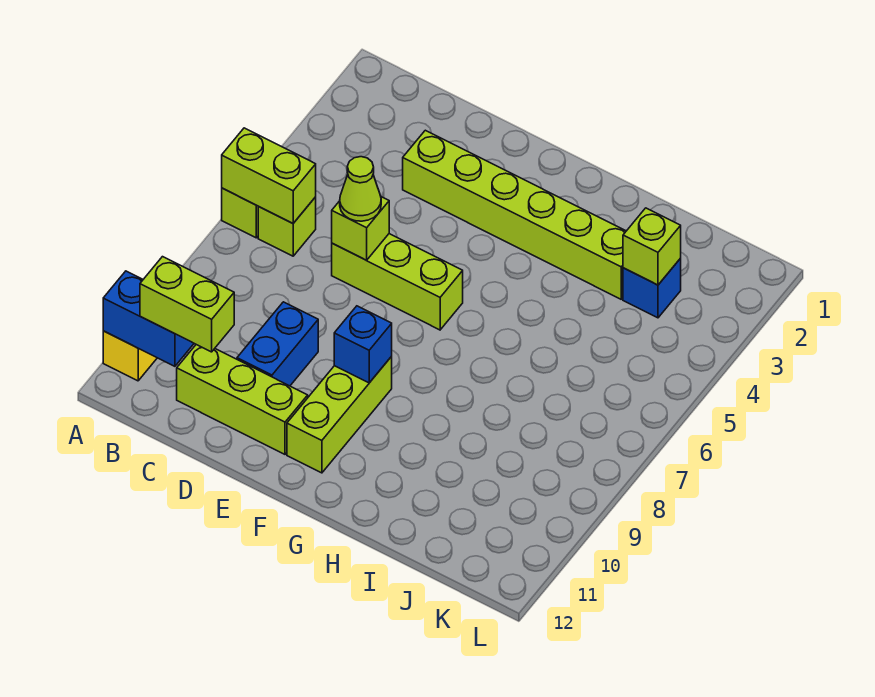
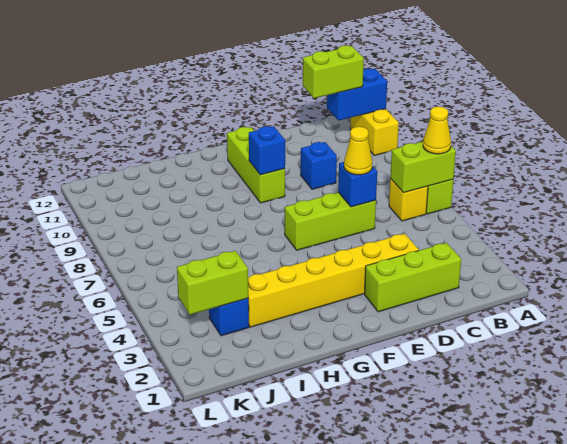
none -> yellow 1x1 cone [423,107,451,154]
lime 1x1 brick [258,197,316,256] -> yellow 1x1 brick [389,179,428,221]
lime 1x3 brick [177,345,308,454] -> lime 1x3 brick moved to [364,243,461,312]
lime 1x6 brick [403,130,626,299] -> yellow 1x6 brick [248,233,419,327]
lime 1x1 brick [332,197,389,260] -> blue 1x1 brick [338,162,377,207]
lime 1x1 cone [340,157,381,221] -> yellow 1x1 cone [344,127,372,175]
blue 1x2 brick [237,302,318,386] -> blue 1x1 brick [301,142,337,189]
lime 1x1 brick [623,208,681,285] -> lime 1x2 brick [177,251,248,315]

